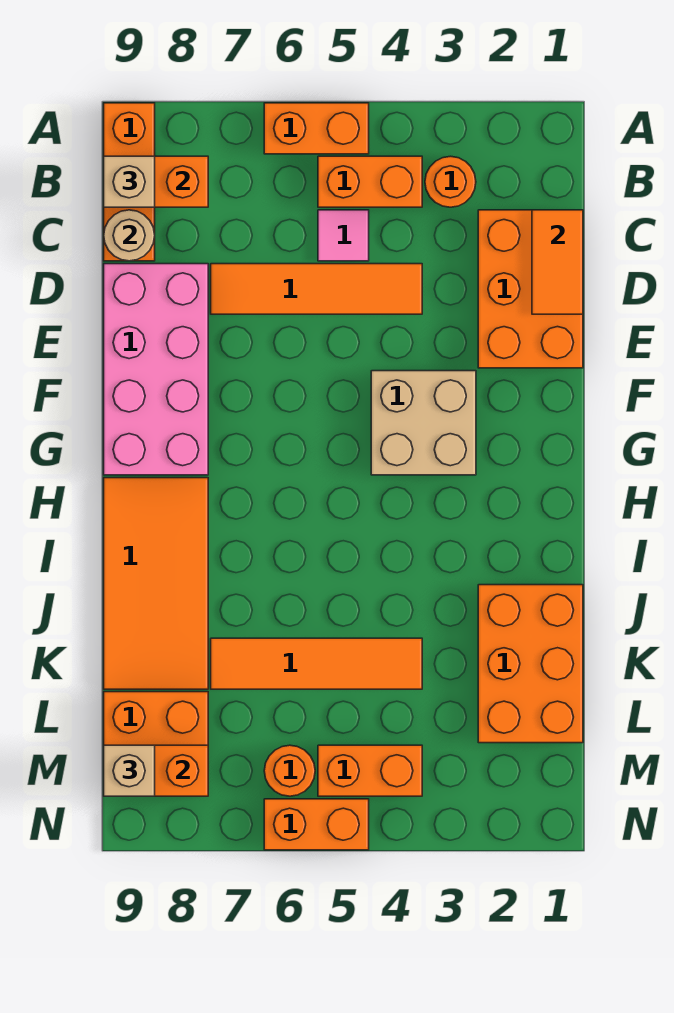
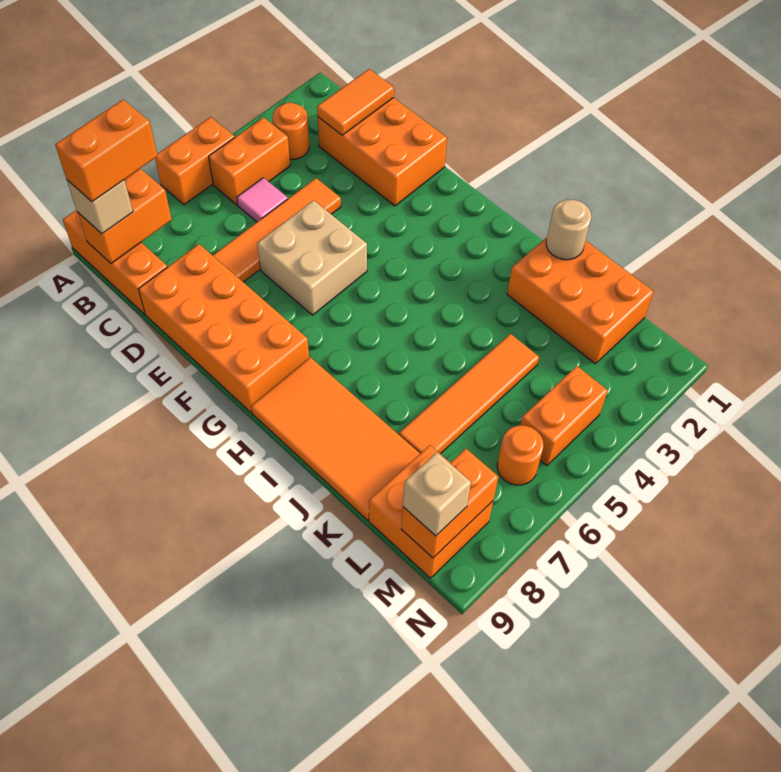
orange 1x2 tile [532,210,583,314] -> orange 1x2 tile turned to [317,69,394,135]
tan 1x1 round brick [104,210,155,261] -> tan 1x1 round brick moved to [546,200,591,260]
pink 2x4 brick [104,264,208,475] -> orange 2x4 brick [138,244,309,412]
tan 2x2 brick [371,371,476,475] -> tan 2x2 brick moved to [257,200,367,315]
orange 1x2 brick [264,799,369,850] -> orange 1x2 brick moved to [55,99,157,202]

